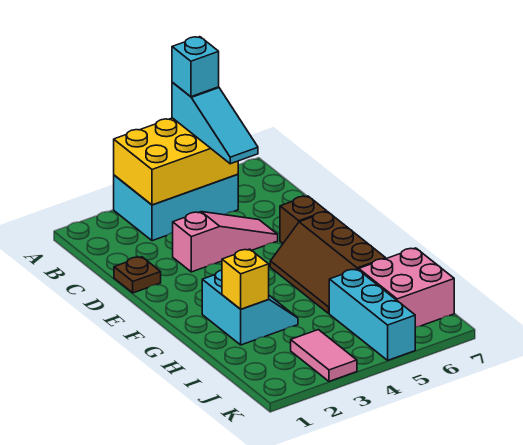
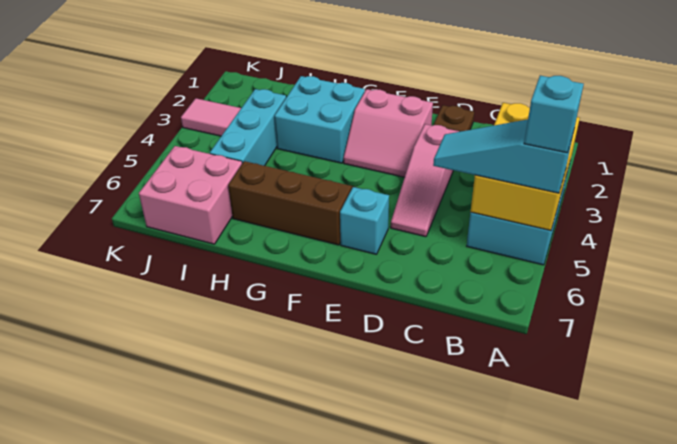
none -> pink 2x2 slope [344,89,433,177]
brown 1x1 brick [280,196,327,243] -> cyan 1x1 brick [340,187,389,254]
cyan 2x2 slope [202,270,298,345] -> cyan 2x2 brick [275,76,365,163]
yellow 1x1 brick [222,249,269,309] -> none
cyan 1x3 brick [329,269,415,360] -> cyan 1x3 brick turned to [210,89,286,166]

